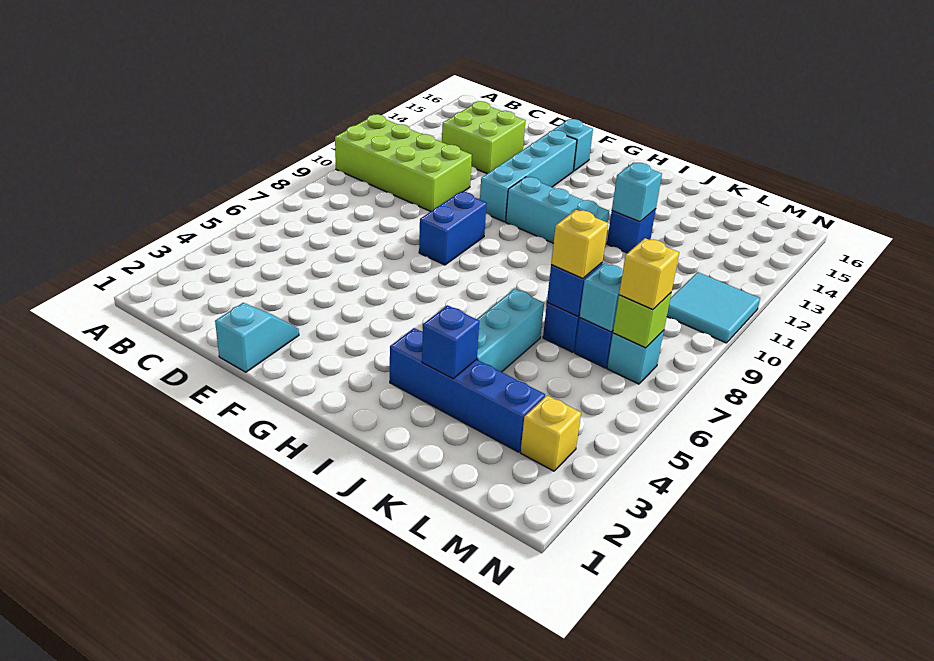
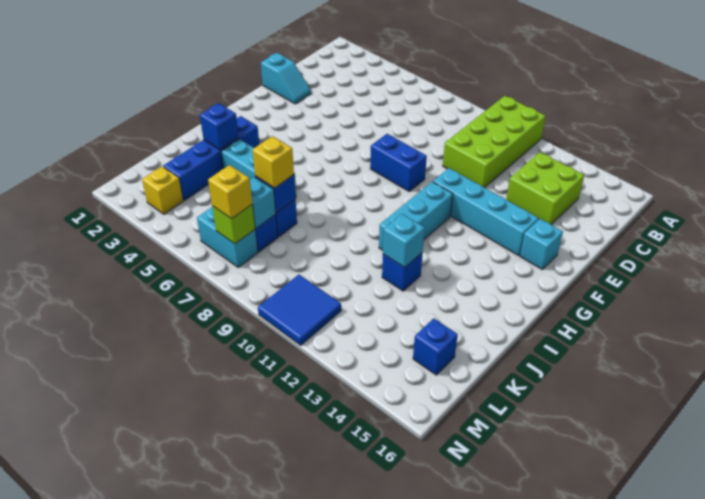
none -> blue 1x1 brick [413,318,458,375]
cyan 1x1 brick [607,330,664,384] -> cyan 1x2 brick [197,207,258,267]
cyan 2x2 tile [667,272,760,343] -> blue 2x2 tile [258,275,341,345]

